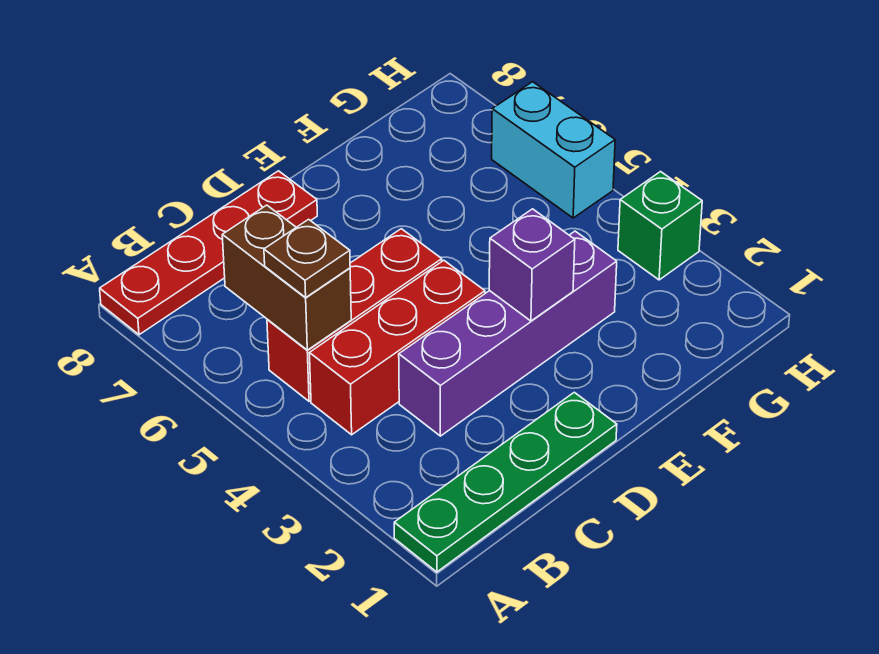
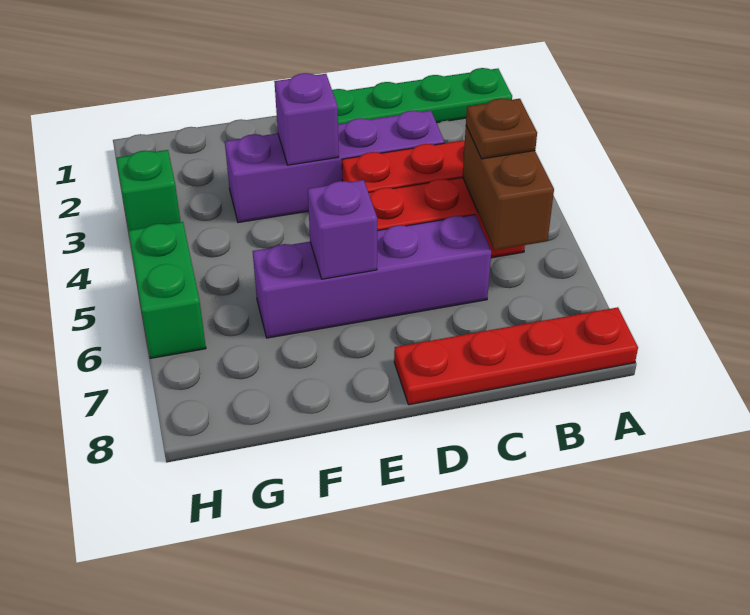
none -> purple 1x4 brick [253,215,491,338]
none -> purple 1x1 brick [308,180,377,279]
cyan 1x2 brick [492,82,615,218] -> green 1x2 brick [128,222,206,358]

